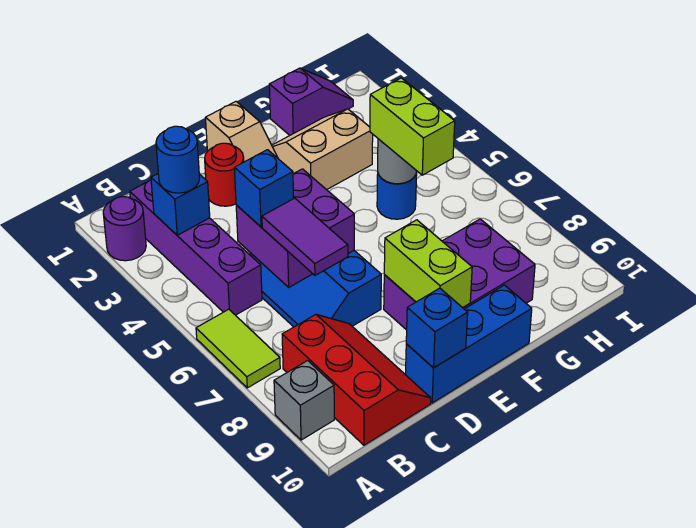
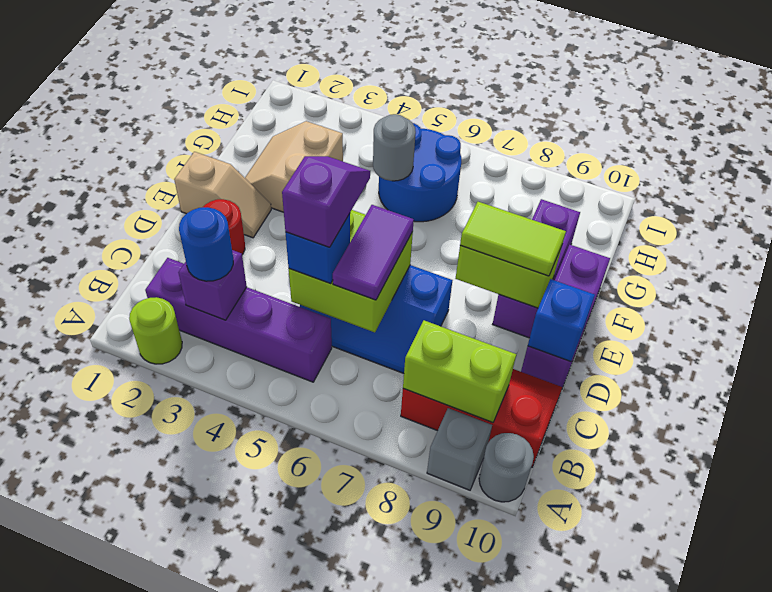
purple 1x1 round brick [103,197,146,261] -> lime 1x1 round brick [129,297,182,364]
lime 1x2 tile [196,309,280,388] -> lime 1x2 tile moved to [460,202,566,276]
none -> grey 1x1 round brick [479,433,534,502]
blue 1x1 brick [151,174,210,235] -> purple 1x1 brick [178,250,247,320]
purple 2x2 brick [236,169,354,287] -> lime 2x2 brick [289,210,413,332]
purple 1x2 tile [262,198,348,275] -> purple 1x2 tile turned to [333,205,414,300]
blue 1x3 brick [406,285,532,403] -> purple 1x3 brick [521,245,610,387]
purple 2x3 brick [384,219,535,330] -> purple 1x3 brick [493,199,580,338]
purple 1x2 slope [269,68,353,135] -> purple 1x2 slope moved to [282,156,370,247]
blue 1x1 round brick [377,172,417,219] -> blue 2x2 round brick [379,123,461,222]
lime 1x2 brick [370,78,455,175] -> lime 1x2 brick moved to [403,320,516,423]

